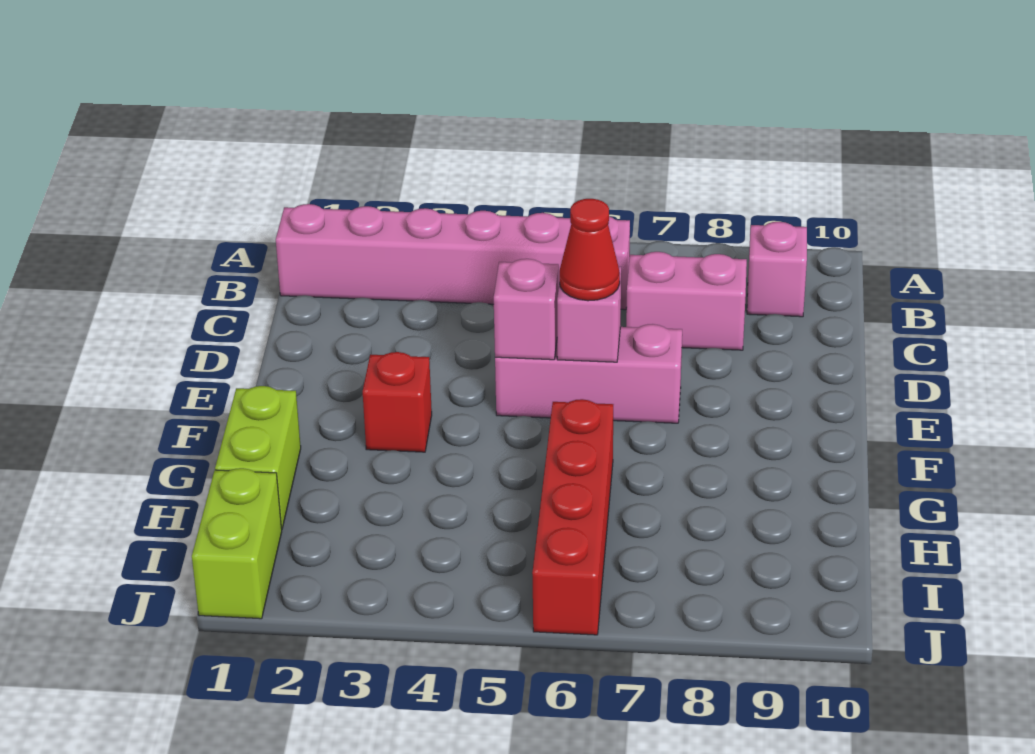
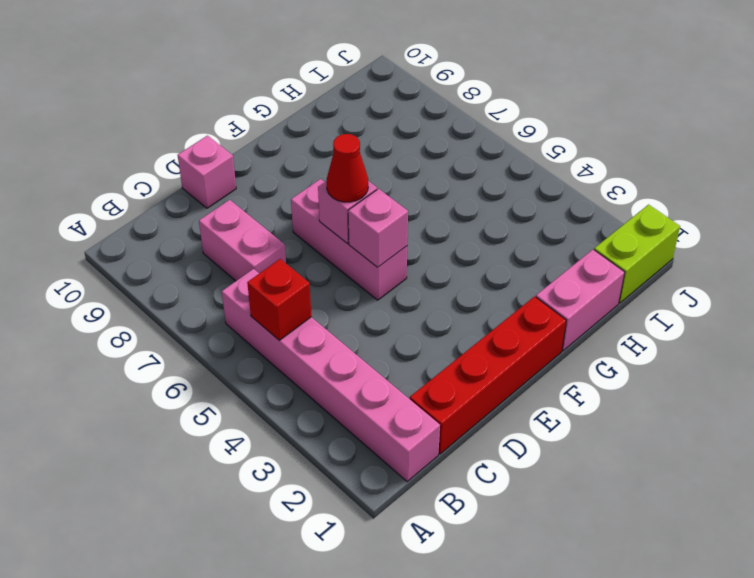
pink 1x1 brick [747,222,807,317] -> pink 1x1 brick moved to [178,136,236,208]
red 1x1 brick [363,352,432,452] -> red 1x1 brick moved to [247,259,311,340]
lime 1x2 brick [215,386,301,528] -> pink 1x2 brick [536,250,625,351]
red 1x4 brick [532,399,613,635] -> red 1x4 brick moved to [410,296,566,454]

